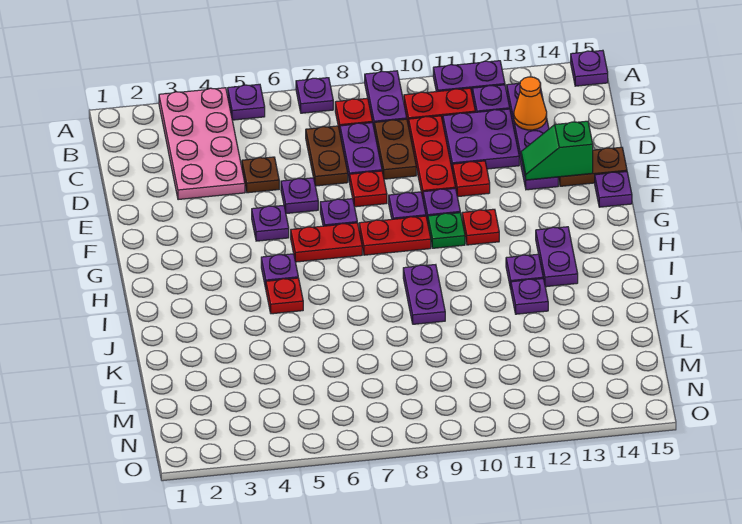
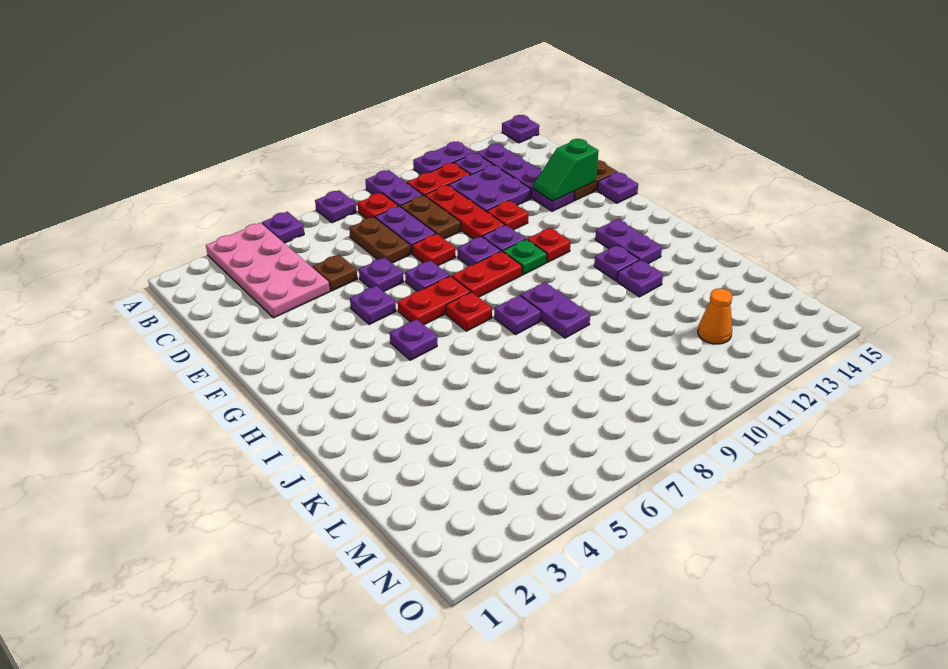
orange 1x1 cone [514,77,547,130] -> orange 1x1 cone moved to [698,288,732,344]
red 1x1 plate [266,278,303,314] -> red 1x1 plate moved to [446,292,492,331]
none -> purple 1x1 plate [494,295,541,334]

